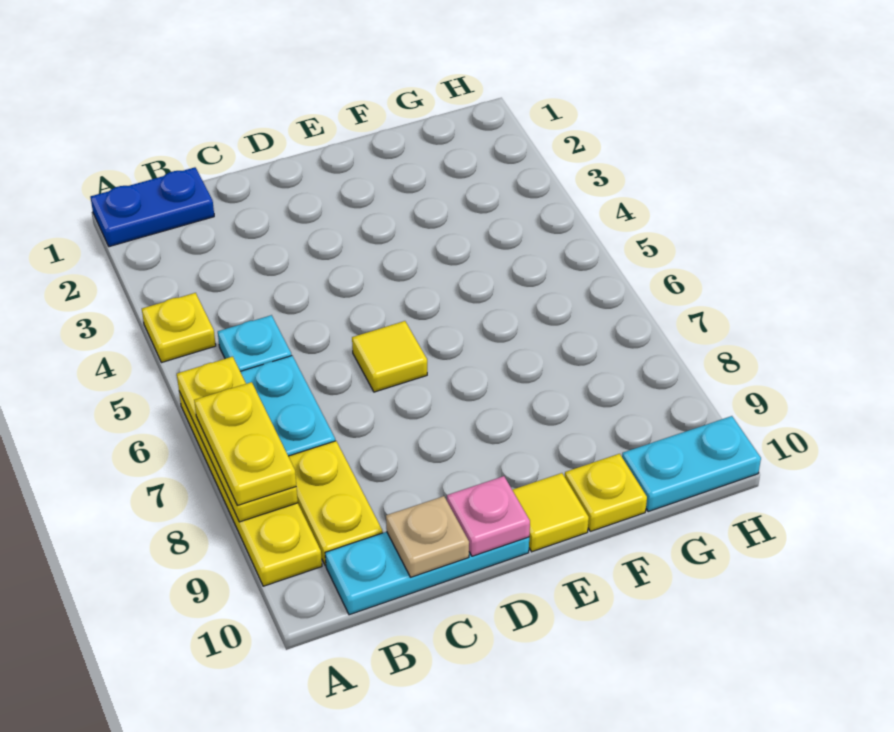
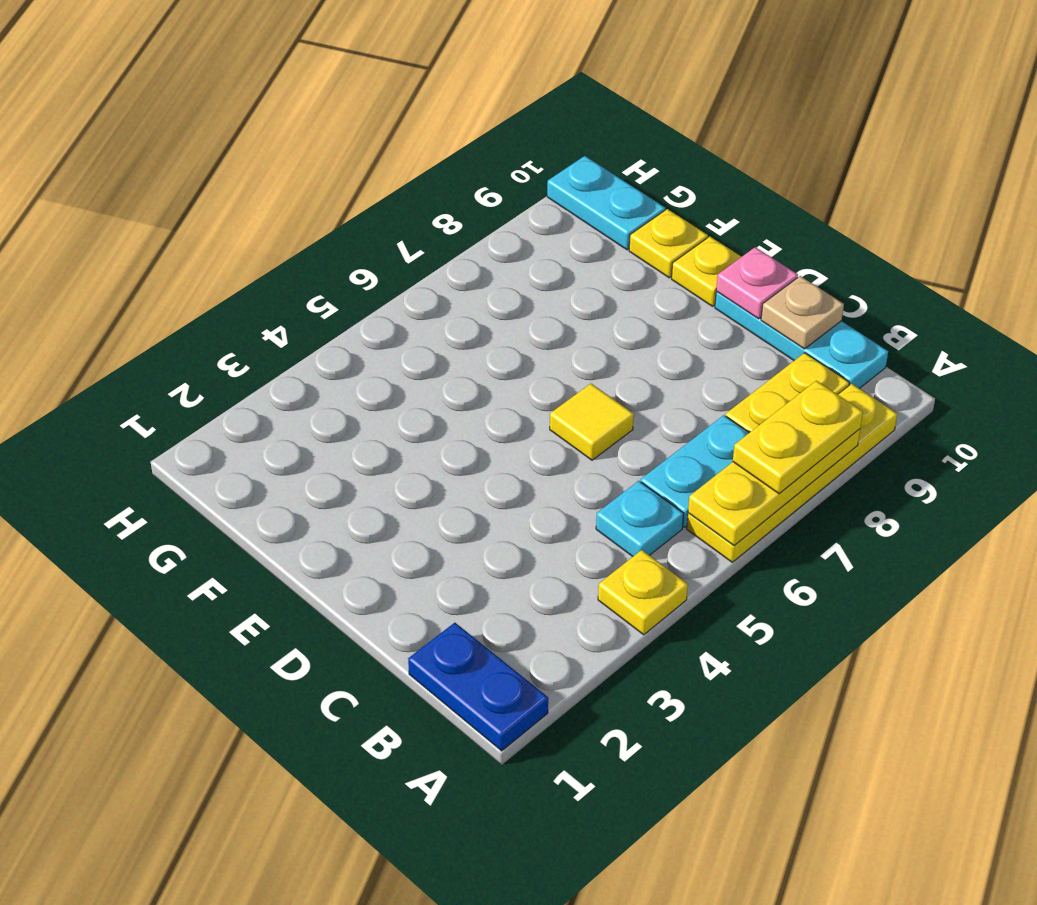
yellow 1x1 tile [513,473,589,552] -> yellow 1x1 plate [672,236,741,306]

